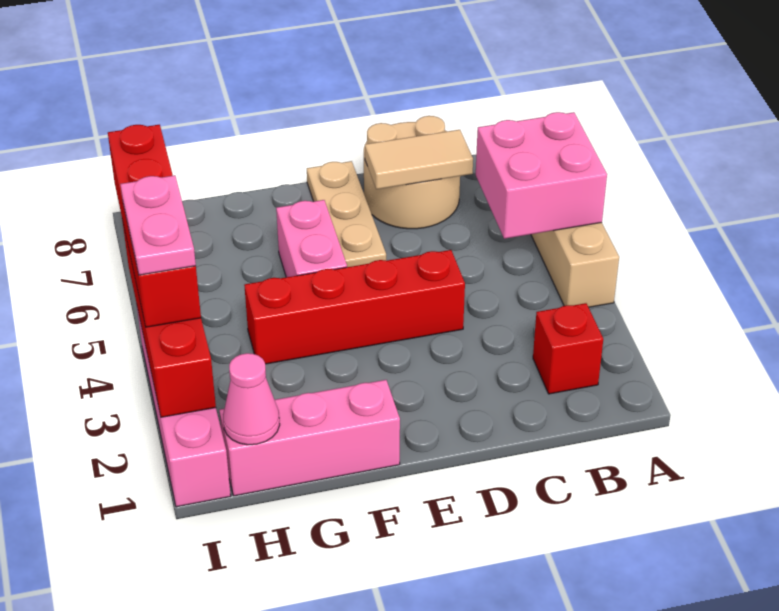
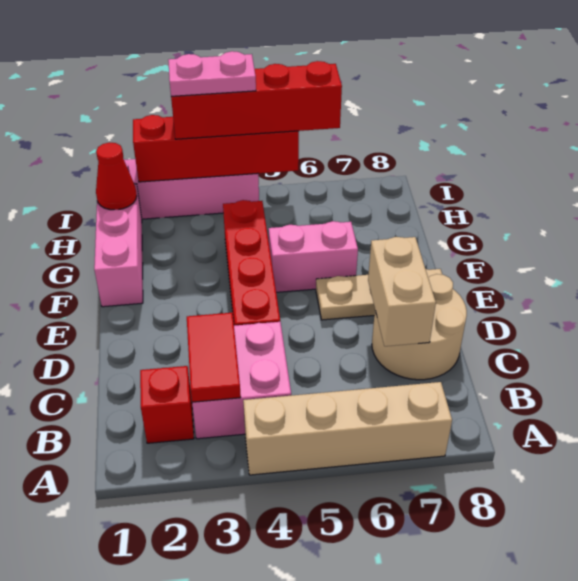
pink 2x2 brick [476,112,607,239] -> pink 2x2 brick moved to [192,322,291,439]
none -> red 1x2 tile [187,313,241,402]
tan 1x2 tile [365,130,473,189] -> tan 1x2 brick [368,237,436,346]
pink 1x1 cone [223,353,280,445] -> red 1x1 cone [96,143,137,210]

